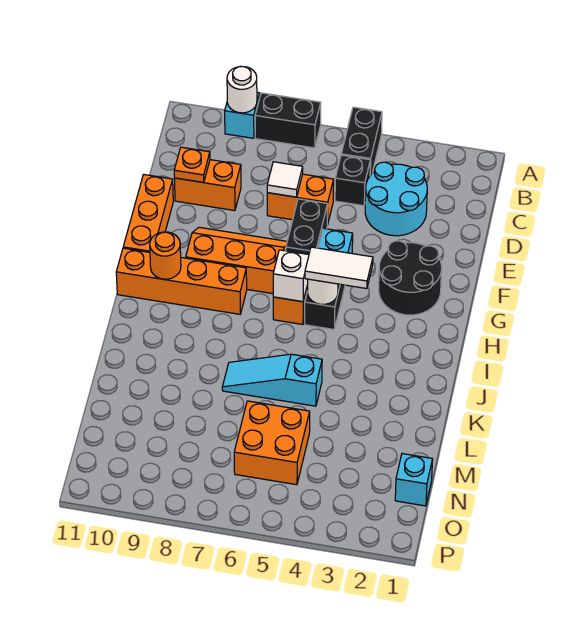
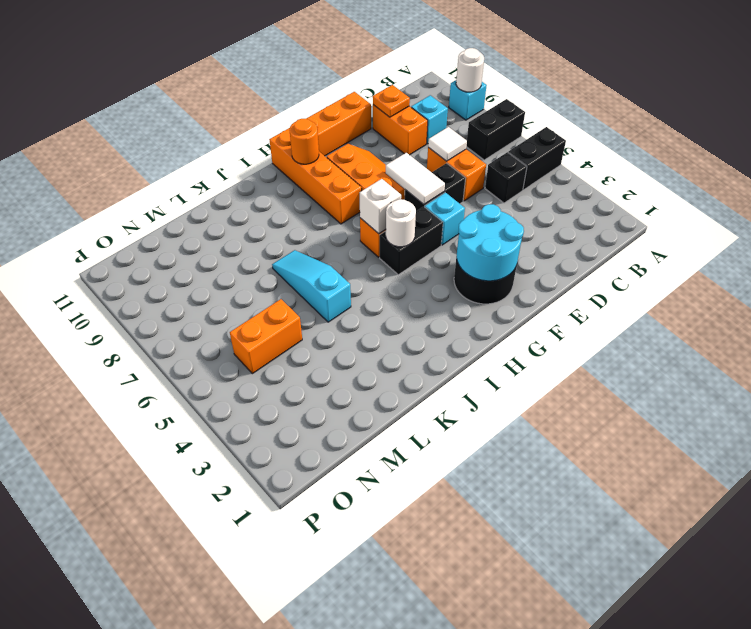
black 1x2 brick [255,93,321,148] -> black 1x2 brick turned to [467,99,525,160]
cyan 2x2 round brick [365,162,427,236] -> cyan 2x2 round brick moved to [457,204,524,281]
white 1x2 tile [305,247,373,289] -> white 1x2 tile moved to [386,153,445,204]
orange 2x2 brick [234,401,310,485] -> orange 1x2 brick [230,299,302,374]
cyan 1x1 brick [395,454,433,506] -> cyan 1x1 brick moved to [411,95,448,144]

